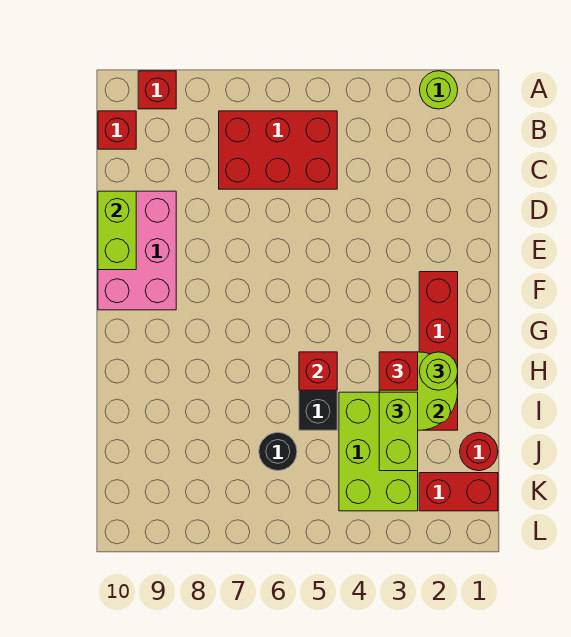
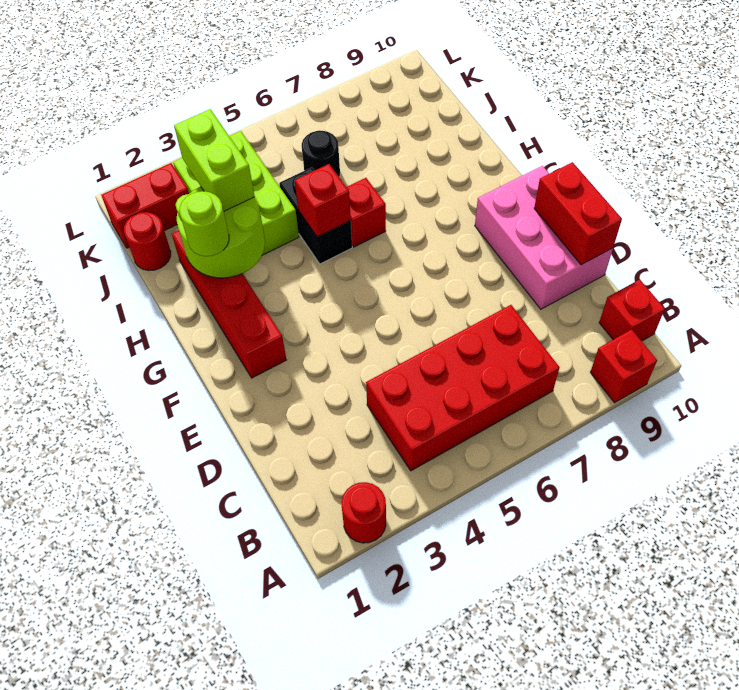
lime 1x1 round brick [420,71,458,109] -> red 1x1 round brick [341,482,386,543]
red 2x3 brick [219,111,337,189] -> red 2x4 brick [366,305,560,471]
lime 1x2 brick [98,191,136,270] -> red 1x2 brick [534,162,622,265]
red 1x1 brick [379,352,418,390] -> red 1x1 brick moved to [347,178,386,247]

